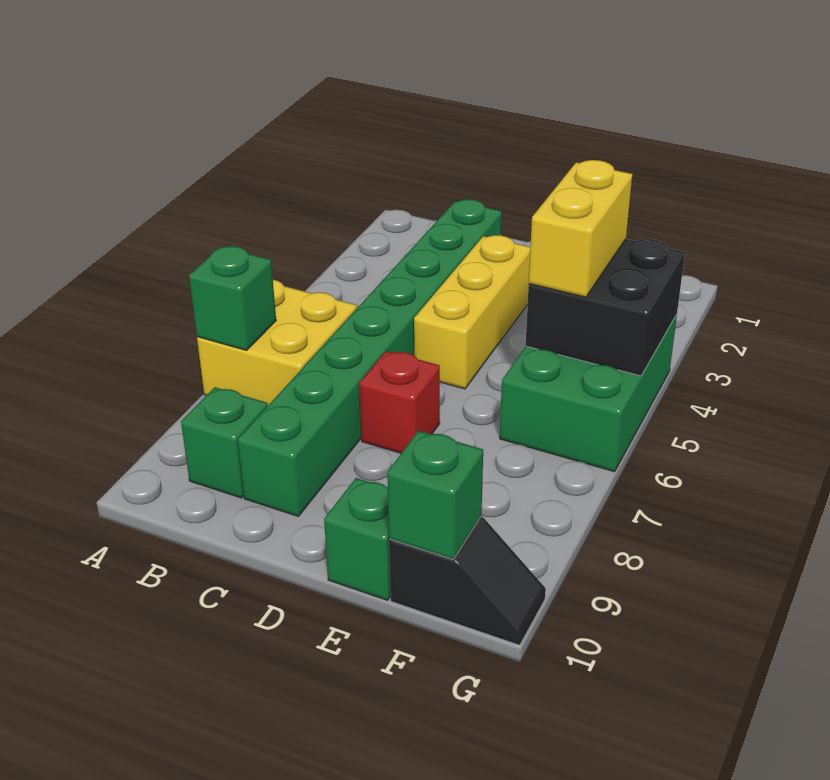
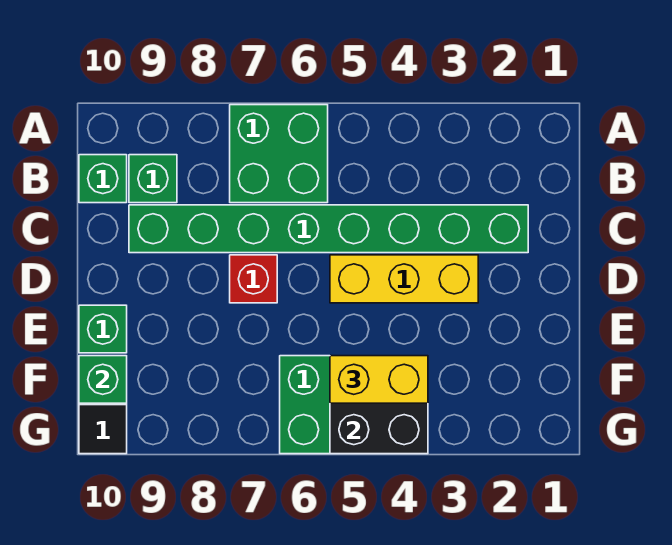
yellow 2x2 brick [197,280,357,405] -> green 2x2 brick [230,105,328,203]
green 1x1 brick [189,246,276,350] -> green 1x1 brick moved to [79,155,127,203]

